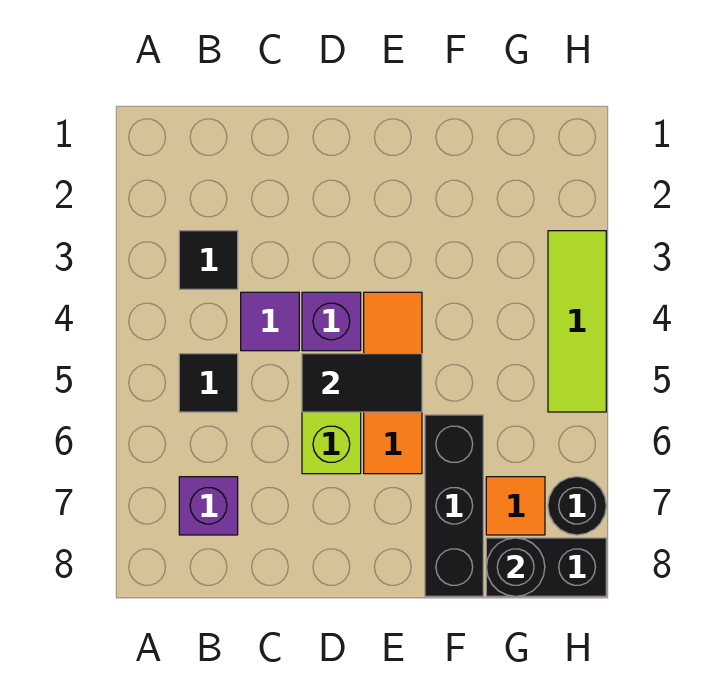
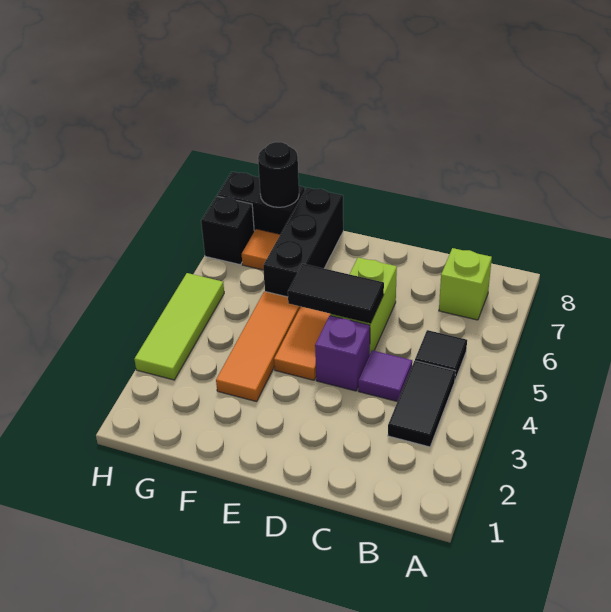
black 1x1 tile [179,231,238,289] -> black 1x2 tile [388,361,455,447]
purple 1x1 brick [179,477,238,535] -> lime 1x1 brick [439,248,492,320]
none -> orange 1x3 tile [216,291,301,402]
black 1x1 round brick [548,477,606,535] -> black 1x1 brick [201,196,254,265]

